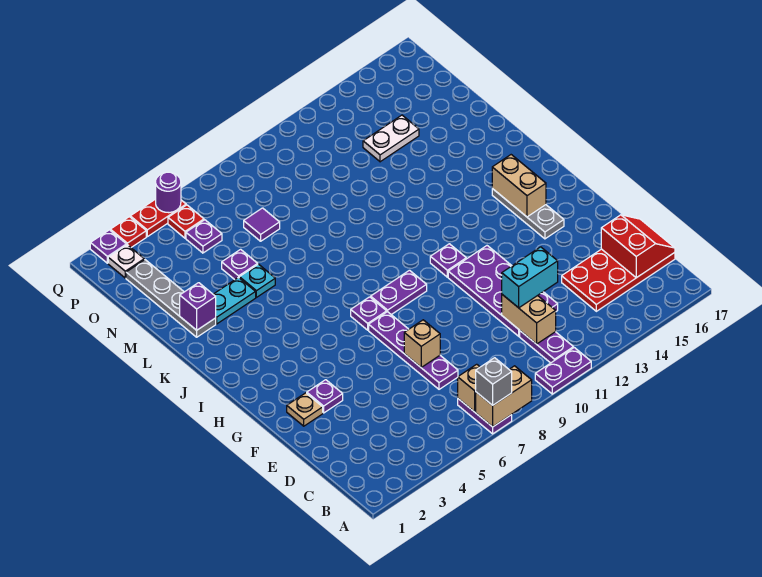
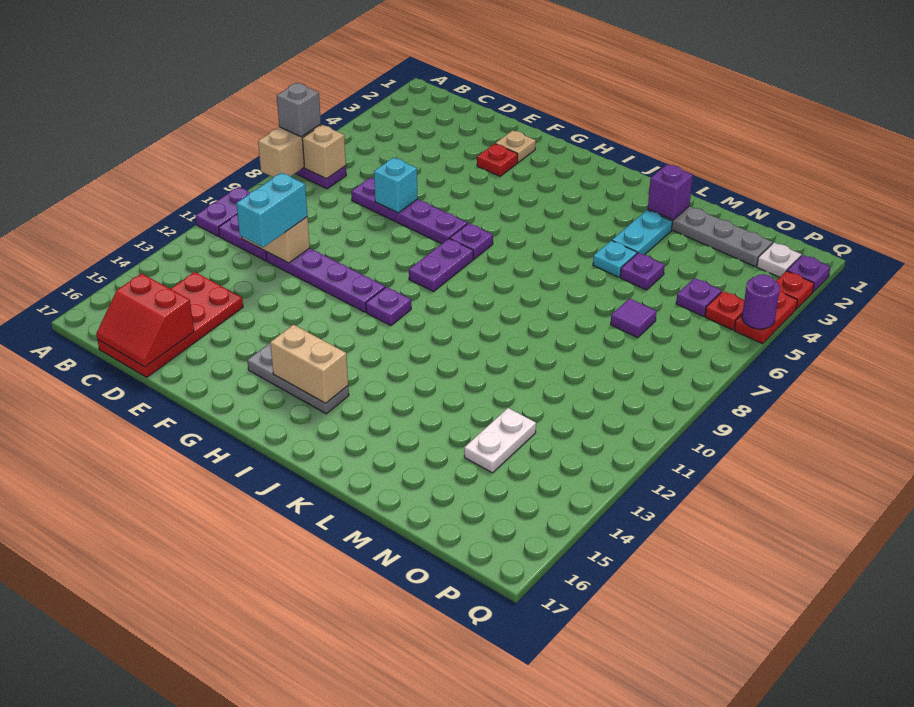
purple 2x4 plate [448,246,558,336] -> purple 1x4 plate [266,248,385,312]
tan 1x1 brick [404,320,440,367] -> cyan 1x1 brick [374,157,418,213]
purple 1x1 plate [307,380,343,413] -> red 1x1 plate [477,144,518,176]

